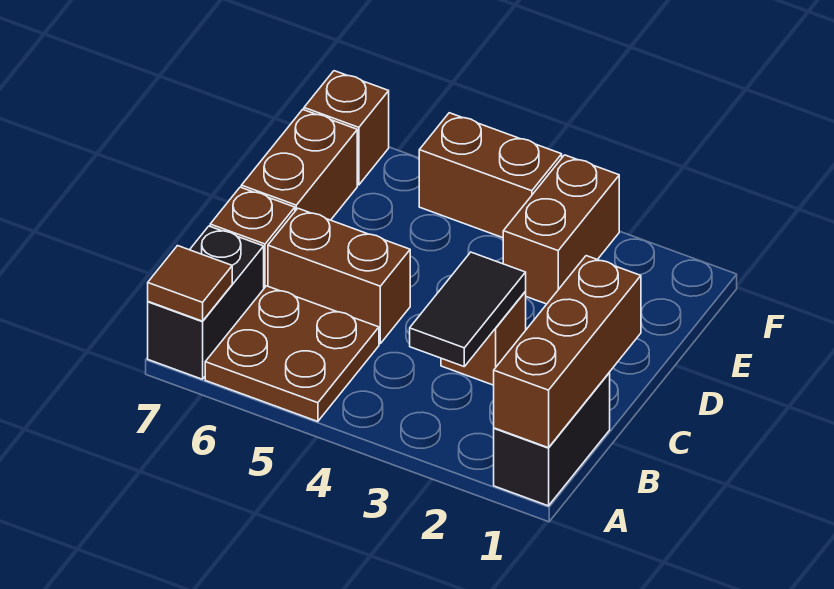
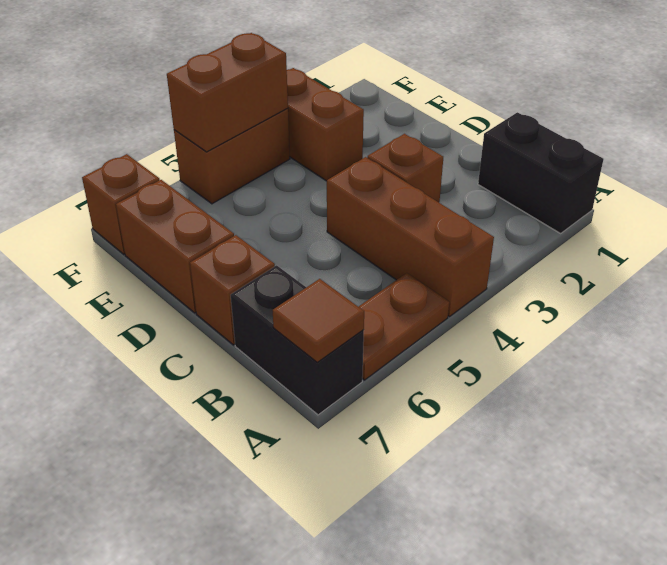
brown 1x3 brick [494,256,641,448] -> brown 1x3 brick moved to [327,157,494,317]
brown 2x2 plate [205,286,379,422] -> brown 1x2 plate [359,273,449,380]
black 1x2 tile [410,252,526,366] -> none
brown 1x2 brick [268,208,410,344] -> brown 1x2 brick moved to [167,33,288,152]

